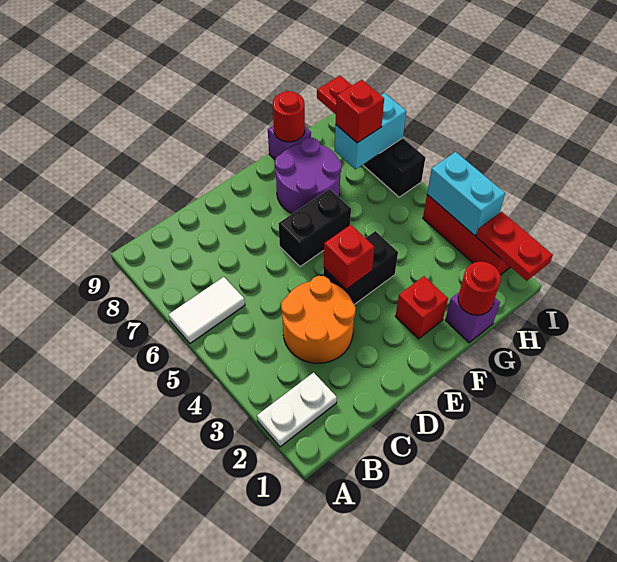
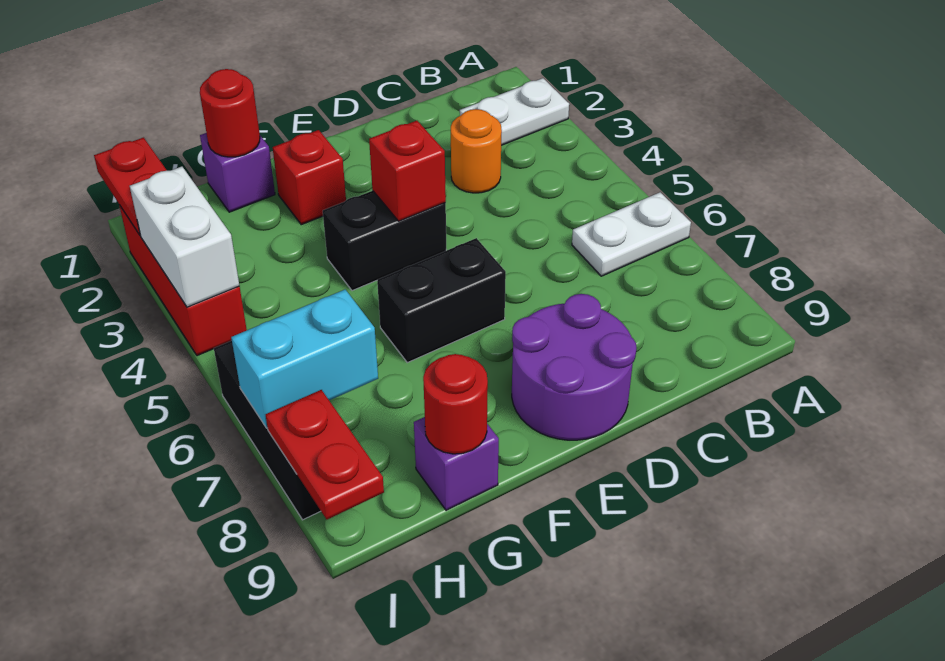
white 1x2 tile [168,277,245,343] -> white 1x2 plate [572,192,691,276]
orange 2x2 round brick [281,276,356,363] -> orange 1x1 round brick [451,109,502,193]
purple 2x2 round brick [275,138,342,214] -> purple 2x2 round brick moved to [512,294,636,440]
red 1x1 brick [336,80,384,143] -> none
cyan 1x2 brick [427,152,505,236] -> white 1x2 brick [130,167,239,307]

